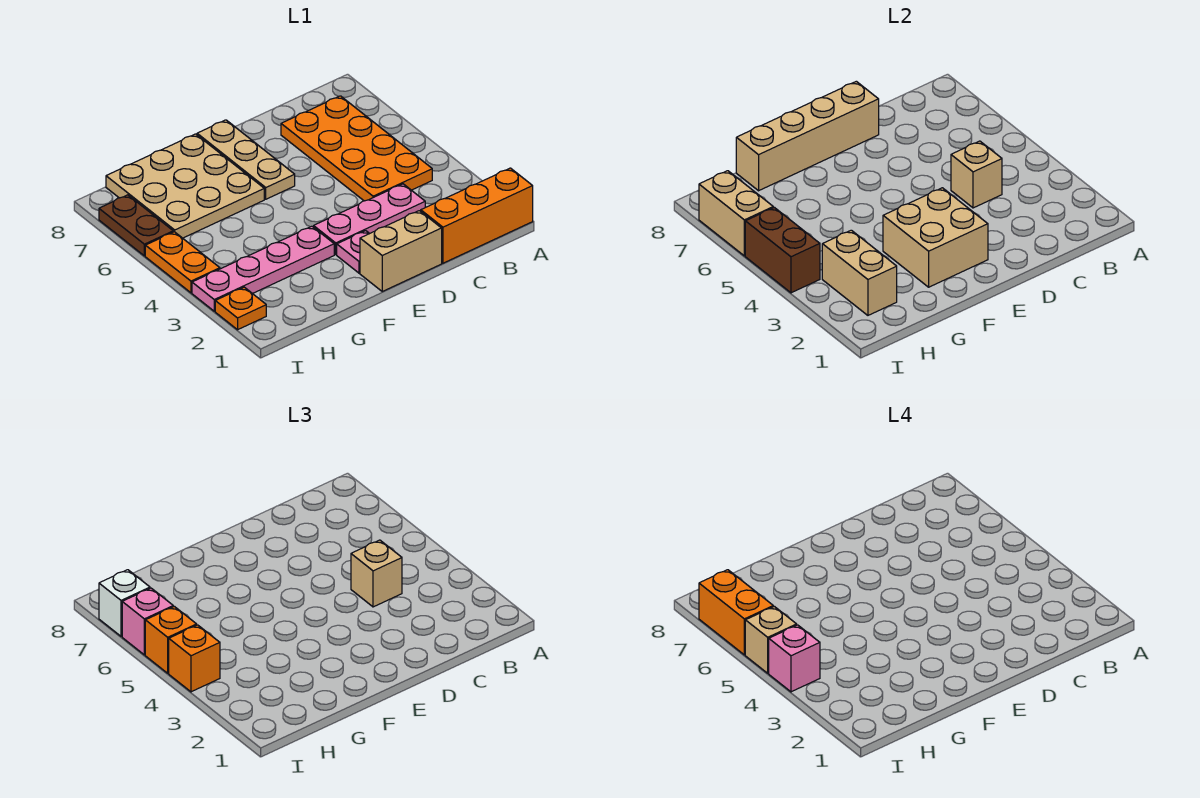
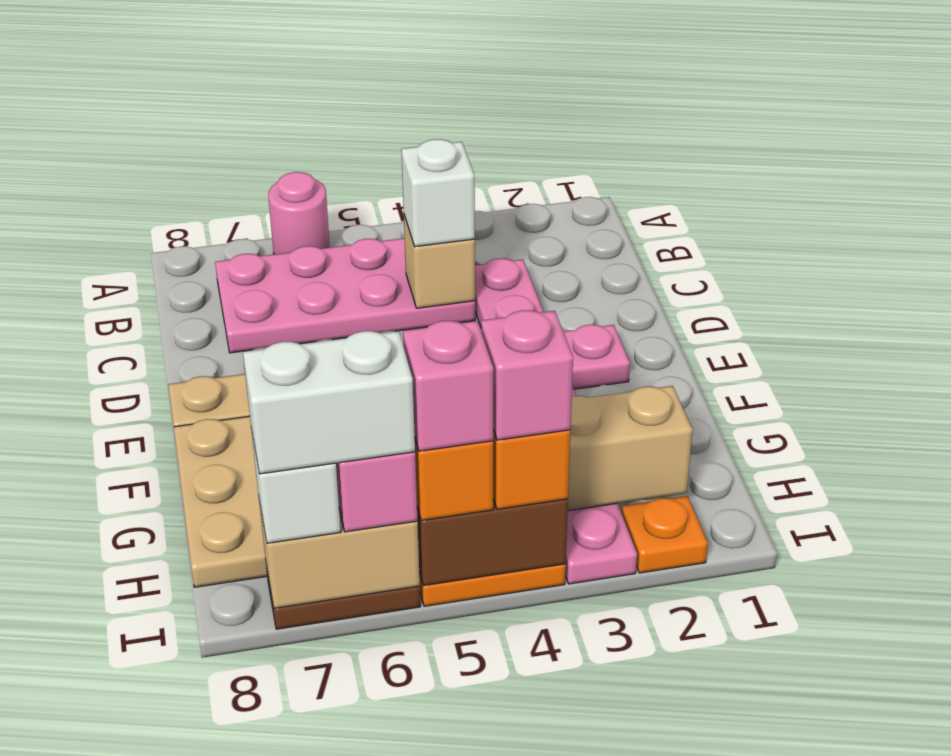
orange 1x3 brick [421,168,533,263] -> none
none -> pink 1x1 round brick [268,172,330,254]
orange 2x4 plate [281,96,432,201] -> pink 2x4 plate [215,238,475,353]
tan 1x1 brick [351,540,402,607] -> white 1x1 brick [401,139,475,247]
tan 1x2 brick [360,211,442,291] -> none
tan 1x4 brick [736,81,879,191] -> none
tan 2x2 brick [883,188,988,287] -> none
tan 1x1 brick [745,607,797,673] -> pink 1x1 brick [403,321,493,451]
orange 1x2 brick [699,570,773,655] -> white 1x2 brick [243,331,415,474]

